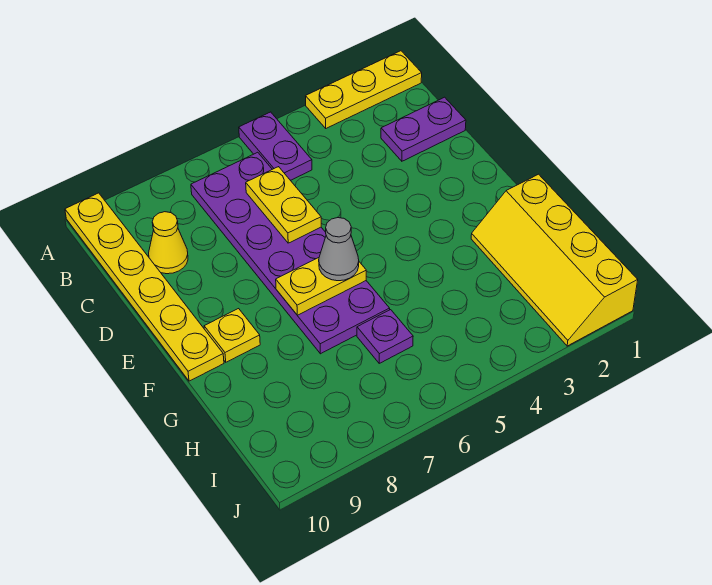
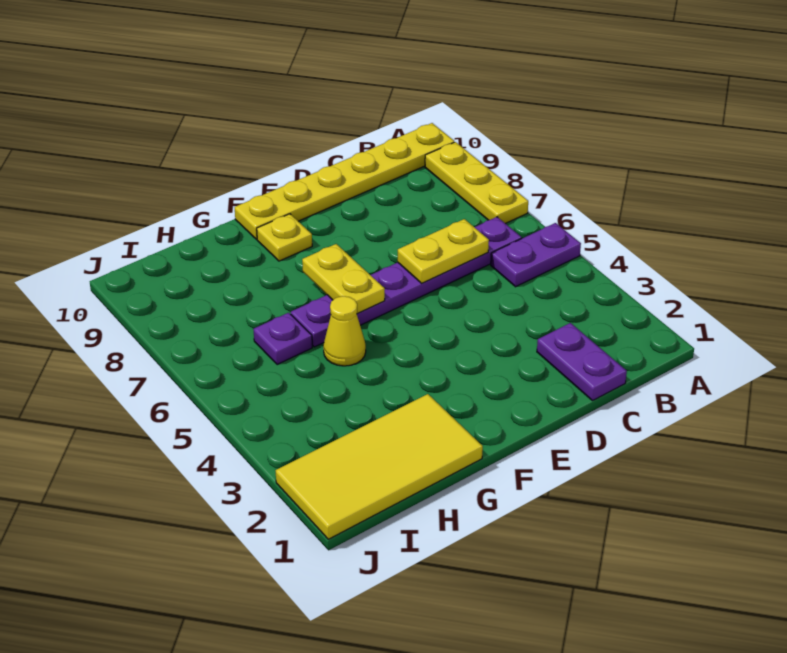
yellow 1x3 plate [306,51,422,128] -> yellow 1x3 plate moved to [425,142,528,224]
purple 2x6 plate [191,152,390,354] -> purple 1x6 plate [291,217,522,347]
yellow 1x1 cone [149,212,188,274] -> yellow 1x1 cone moved to [323,296,366,366]
grey 1x1 cone [319,218,359,281] -> none
yellow 2x4 slope [471,174,638,346] -> yellow 2x4 tile [275,394,483,539]

